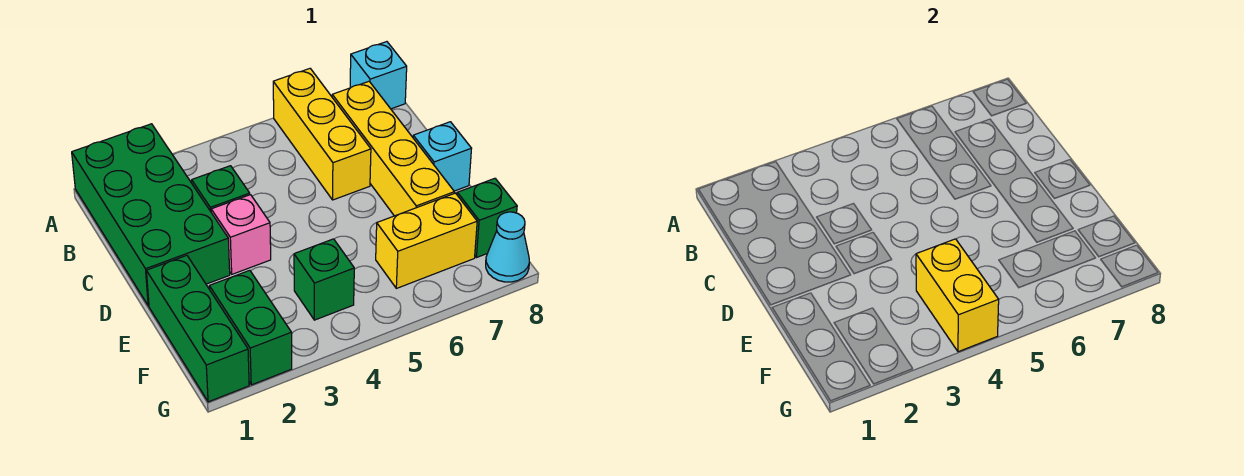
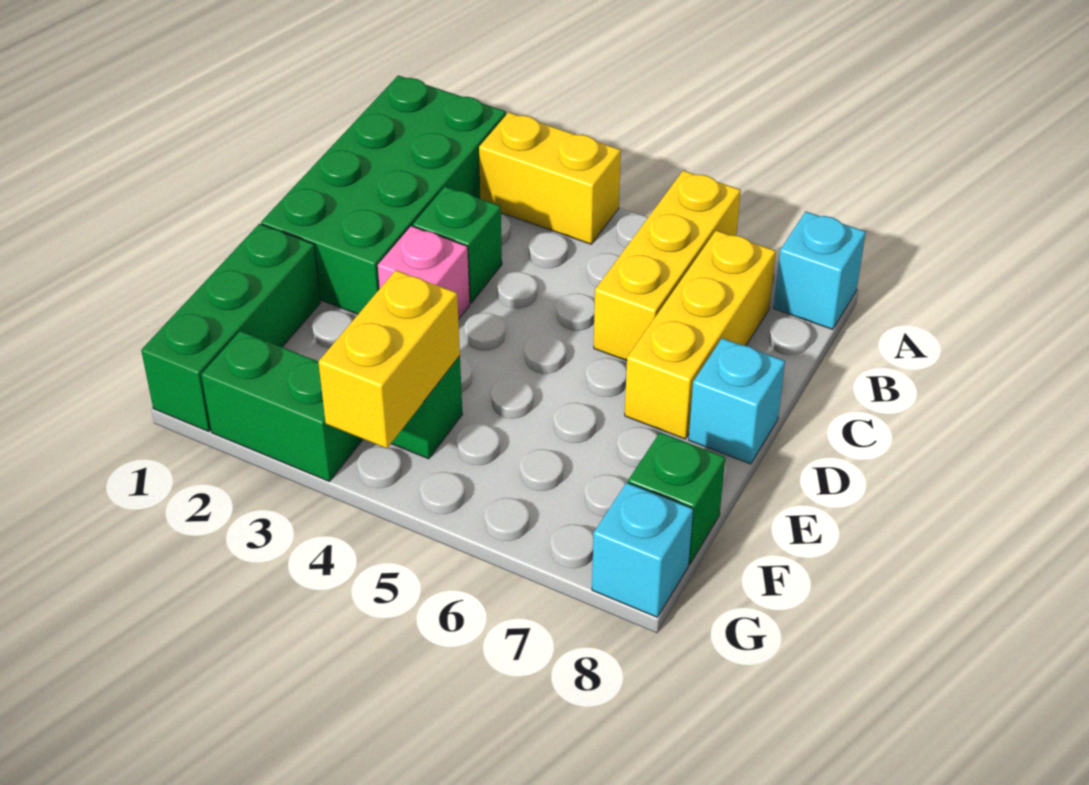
yellow 1x4 brick [332,81,454,216] -> yellow 1x3 brick [625,230,776,439]
green 1x2 brick [209,270,292,385] -> green 1x2 brick turned to [201,331,363,481]
yellow 1x2 brick [376,193,477,288] -> yellow 1x2 brick moved to [479,112,621,244]
cyan 1x1 cone [486,212,529,282] -> cyan 1x1 brick [592,483,693,617]

